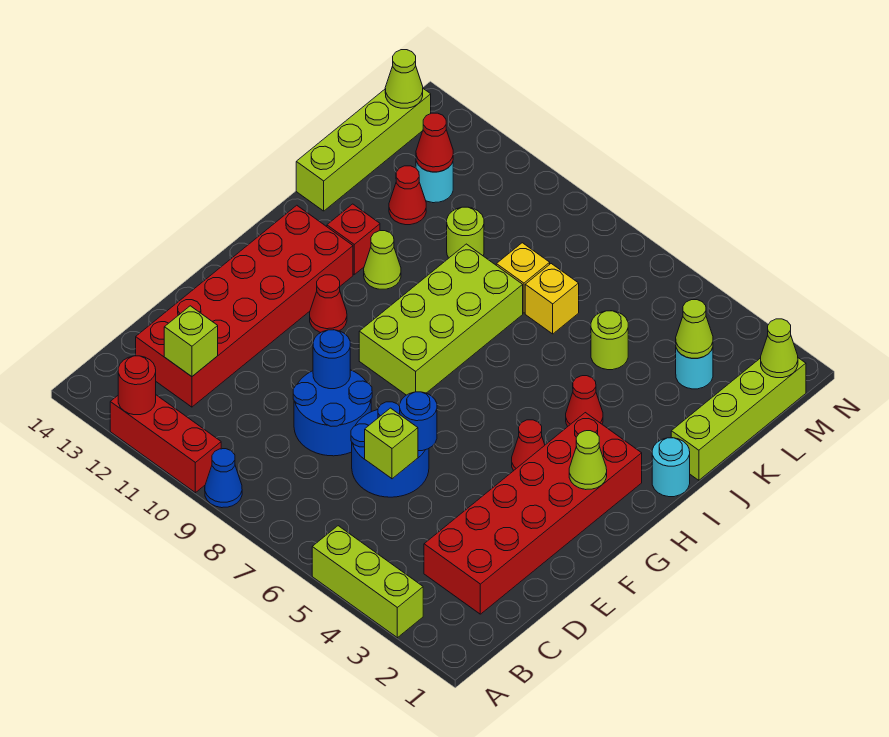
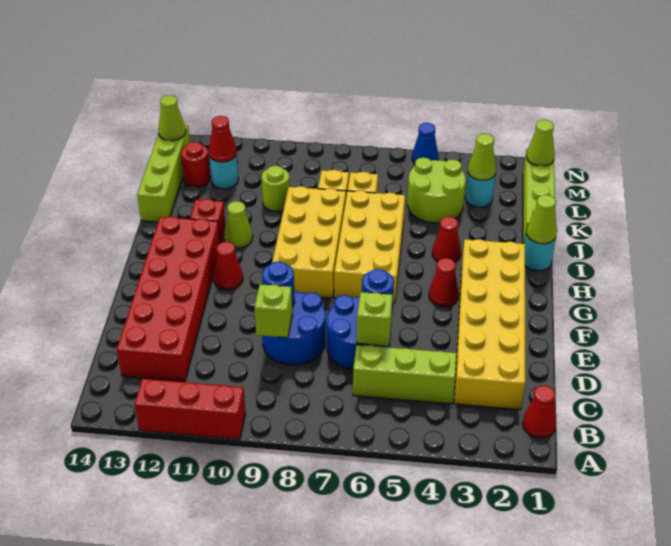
lime 1x3 brick [312,526,423,638] -> lime 1x3 brick moved to [353,345,457,404]
blue 1x1 cone [205,449,242,508] -> blue 1x1 cone moved to [412,123,438,163]
red 1x1 round brick [118,356,156,415] -> red 1x1 round brick moved to [181,142,211,187]
red 2x6 brick [424,413,642,614] -> yellow 2x6 brick [454,239,525,410]
lime 1x1 brick [164,306,218,377] -> lime 1x1 brick moved to [255,284,292,338]
lime 1x1 cone [569,431,607,490] -> lime 1x1 cone moved to [527,195,557,244]
none -> yellow 2x4 brick [334,191,405,303]
lime 2x4 brick [359,244,523,395] -> yellow 2x4 brick [272,186,346,298]
lime 1x1 round brick [591,311,628,370] -> lime 2x2 round brick [407,158,466,223]
red 1x1 cone [389,166,426,225] -> red 1x1 cone moved to [523,386,556,438]

